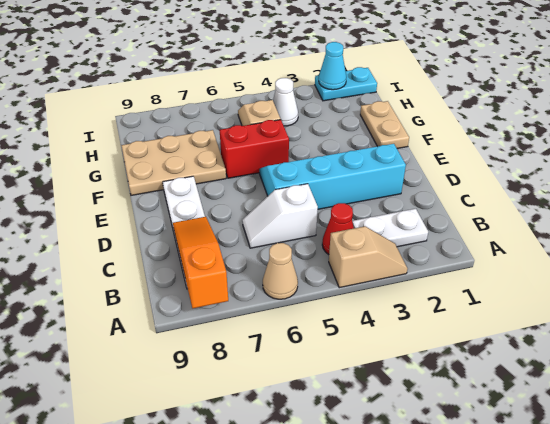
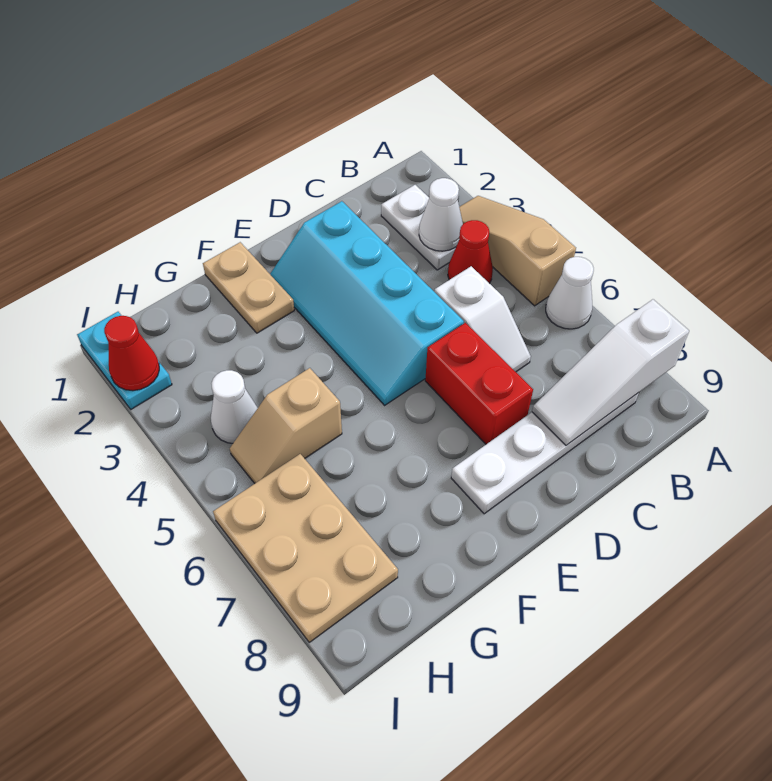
tan 1x2 slope [329,226,408,288] -> tan 1x3 slope [459,196,576,306]
tan 1x1 cone [263,243,298,299] -> white 1x1 cone [546,257,594,329]
orange 1x3 slope [173,217,228,308] -> white 1x3 slope [532,299,689,445]
none -> white 1x1 cone [419,178,463,251]
tan 1x2 plate [360,101,409,149] -> tan 1x2 plate turned to [203,242,294,333]
red 1x2 brick [220,120,289,178] -> red 1x2 brick moved to [425,323,533,444]
tan 2x3 plate [121,130,226,195] -> tan 2x3 plate moved to [213,454,398,642]
cyan 1x1 cone [319,42,346,90] -> red 1x1 cone [104,316,159,391]

